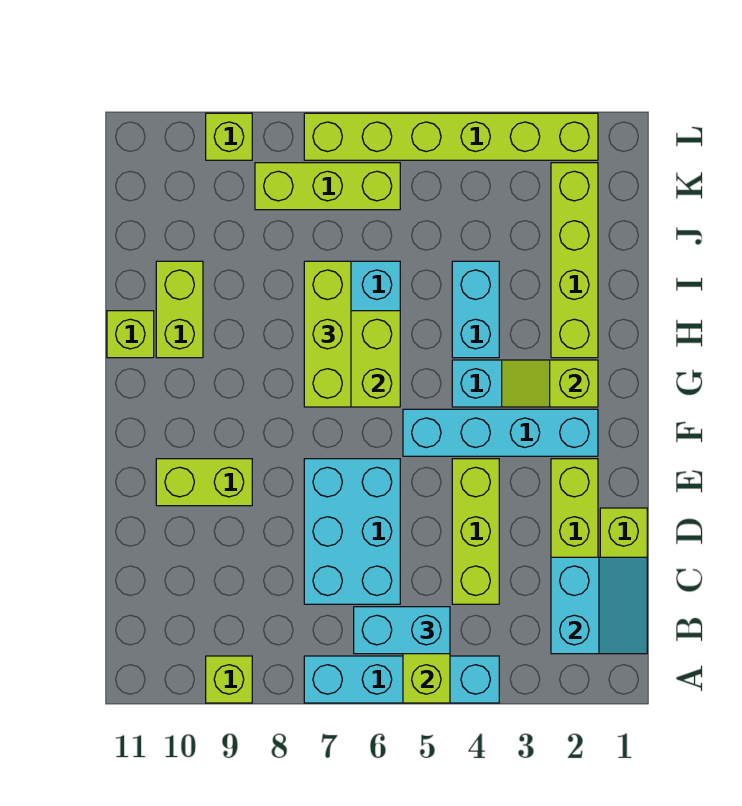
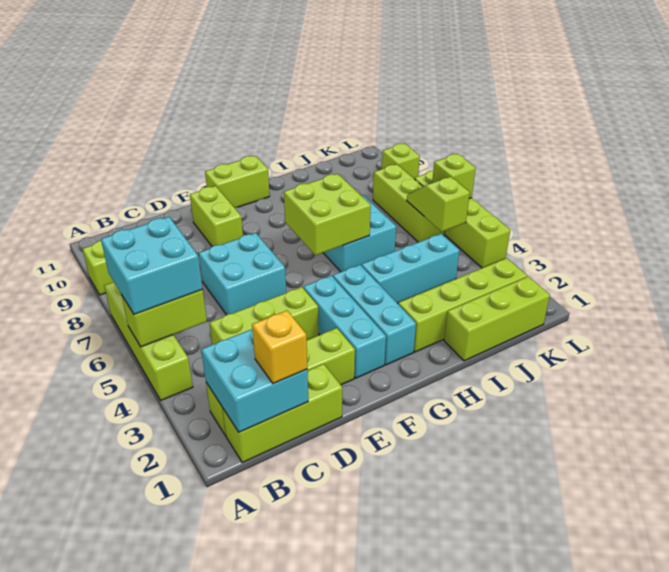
cyan 1x4 brick [304,656,499,703] -> lime 1x4 brick [104,282,193,400]
cyan 2x2 slope [551,557,647,654] -> cyan 2x2 brick [201,329,308,432]
cyan 1x2 brick [354,607,450,654] -> cyan 2x2 brick [101,217,203,314]
none -> yellow 1x1 brick [252,311,307,384]
cyan 2x3 brick [304,459,400,604] -> cyan 2x2 brick [199,233,286,315]
cyan 1x4 brick [403,409,598,456] -> cyan 1x3 brick [303,276,386,378]
lime 1x2 slope [502,360,598,407] -> lime 1x2 slope moved to [407,177,470,232]
lime 1x3 brick [304,261,351,407] -> lime 1x3 brick moved to [444,277,550,361]
cyan 1x2 brick [452,261,499,358] -> cyan 1x3 brick [361,234,459,303]
lime 1x2 brick [156,261,203,358] -> lime 1x2 brick moved to [205,156,270,208]
lime 1x1 brick [107,311,154,358] -> lime 1x1 brick moved to [432,154,476,199]
lime 1x6 brick [304,113,598,160] -> lime 1x4 brick [414,170,510,268]

